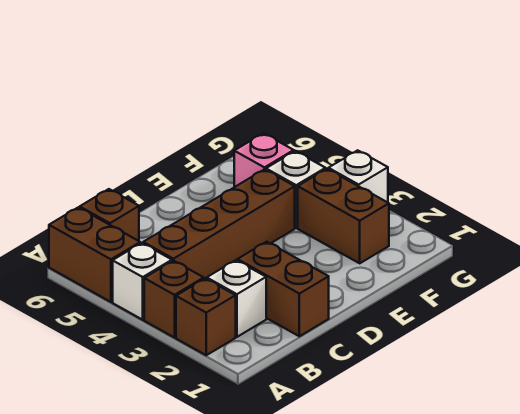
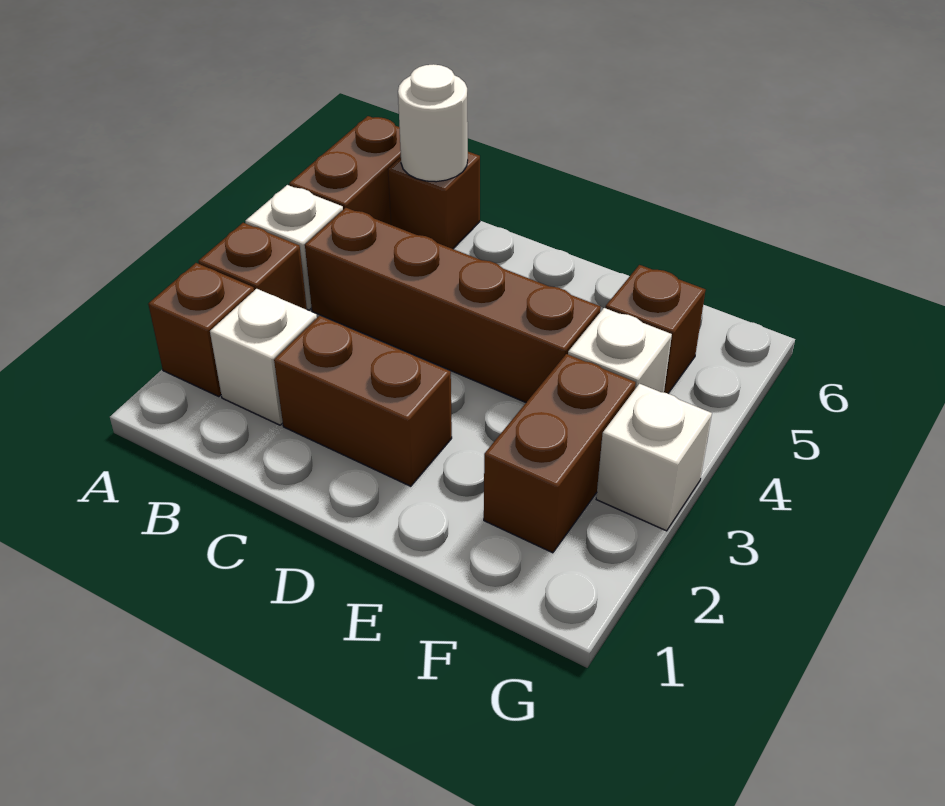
none -> white 1x1 round brick [398,64,468,182]
brown 1x2 brick [237,242,329,336] -> brown 1x2 brick turned to [274,316,452,486]
pink 1x1 brick [234,133,294,187] -> brown 1x1 brick [606,265,706,393]

